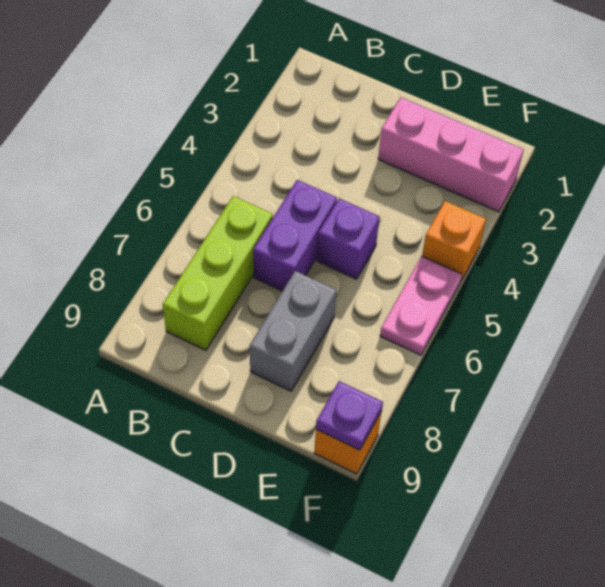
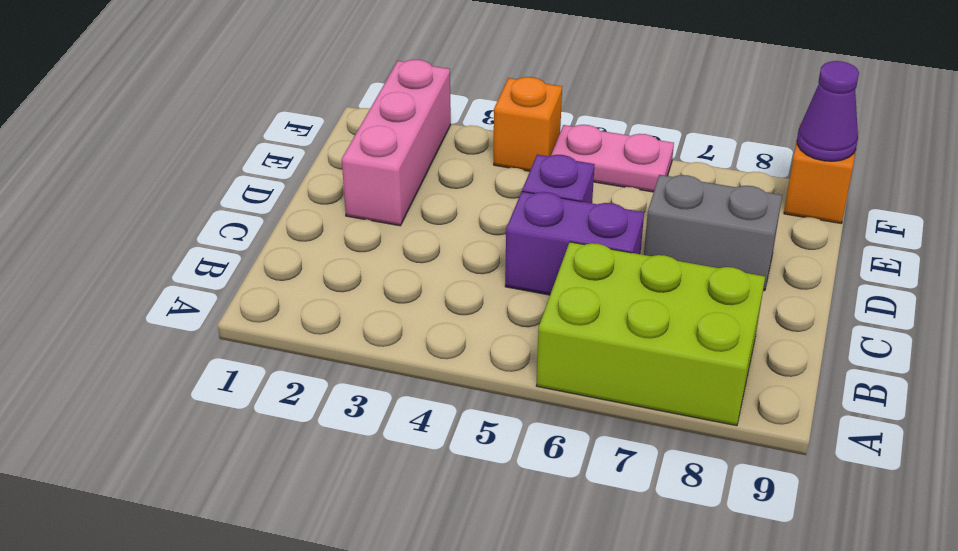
lime 1x3 brick [163,196,273,350] -> lime 2x3 brick [536,242,765,426]
purple 1x1 plate [316,381,383,450] -> purple 1x1 cone [797,61,859,161]

